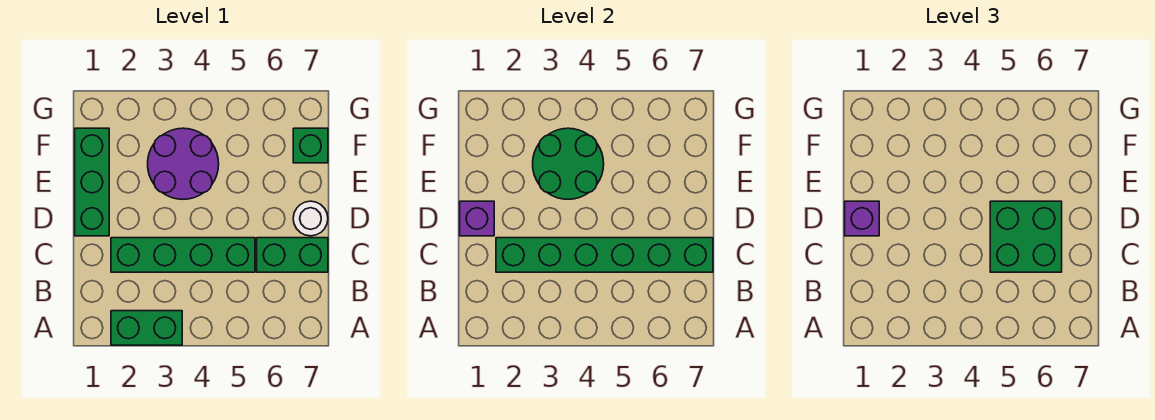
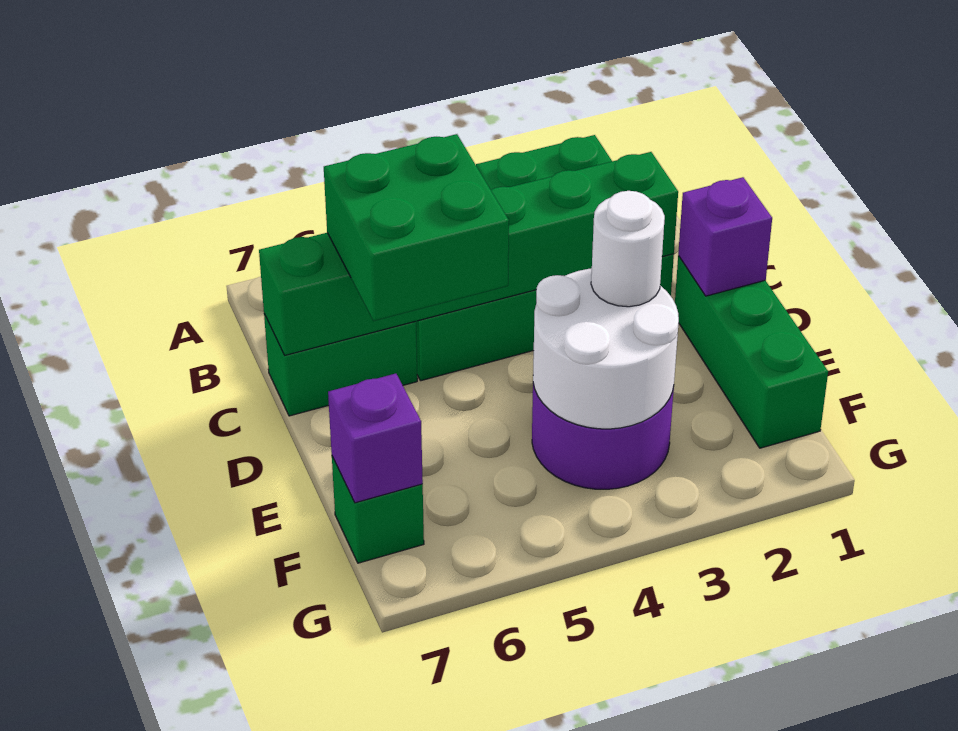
purple 1x1 brick [845,201,879,236] -> purple 1x1 brick moved to [328,374,423,503]
white 1x1 round brick [293,201,328,236] -> white 1x1 round brick moved to [591,191,665,307]
green 2x2 round brick [533,128,604,199] -> white 2x2 round brick [533,268,679,429]

